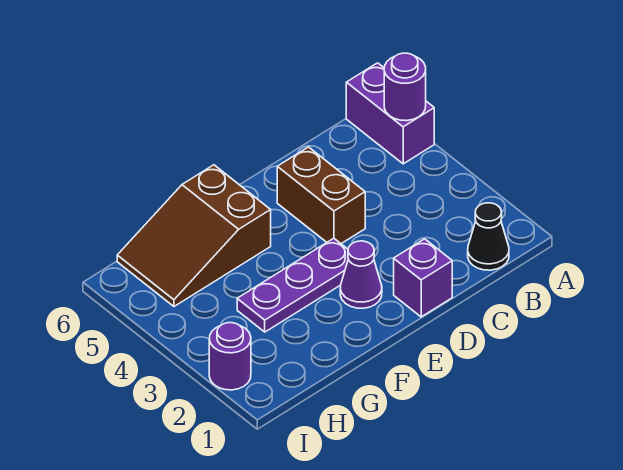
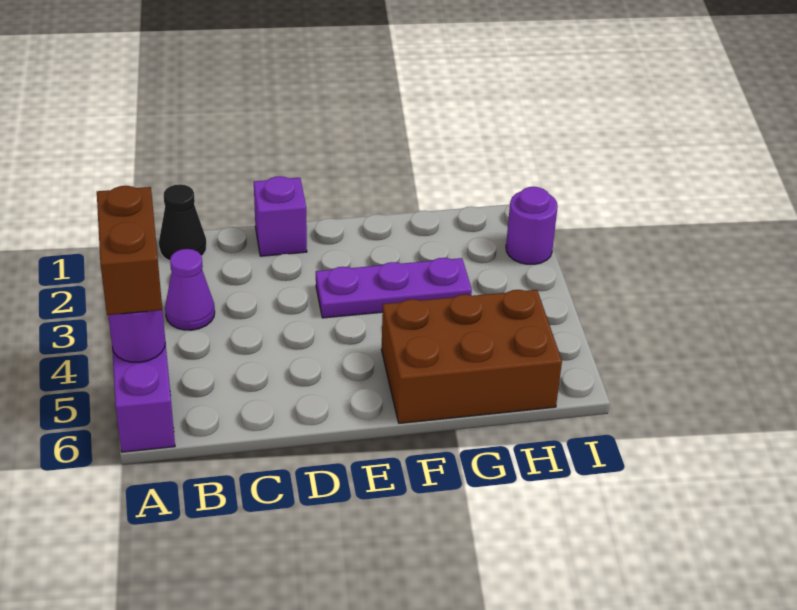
brown 1x2 brick [277,147,365,244] -> brown 1x2 brick moved to [97,186,162,315]
purple 1x1 cone [340,241,382,308] -> purple 1x1 cone moved to [165,249,215,330]
brown 2x3 slope [117,165,271,306] -> brown 2x3 brick [381,290,562,423]

